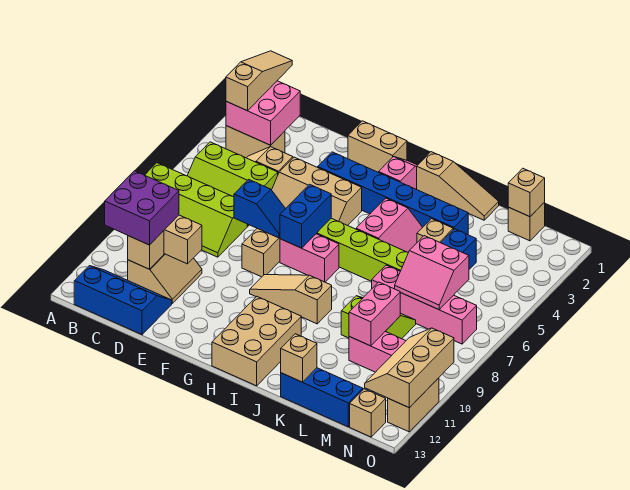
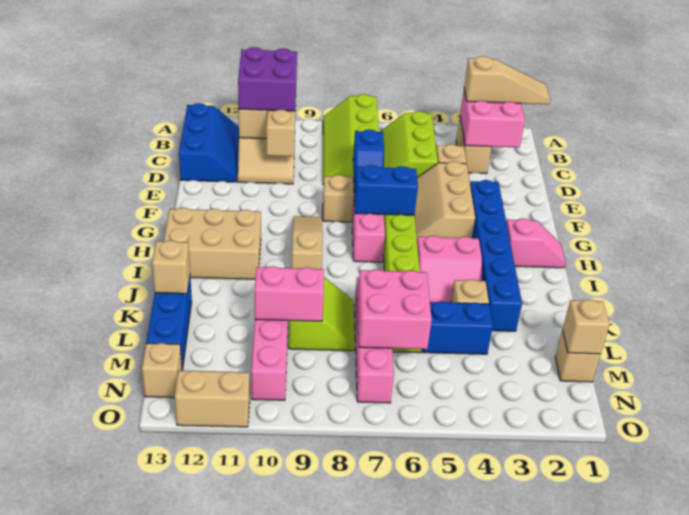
tan 1x2 brick [348,121,407,172] -> none
tan 1x3 slope [417,152,499,220] -> none
pink 2x2 slope [395,236,469,310] -> pink 2x2 brick [357,269,432,349]
tan 2x3 slope [365,328,454,408] -> none

